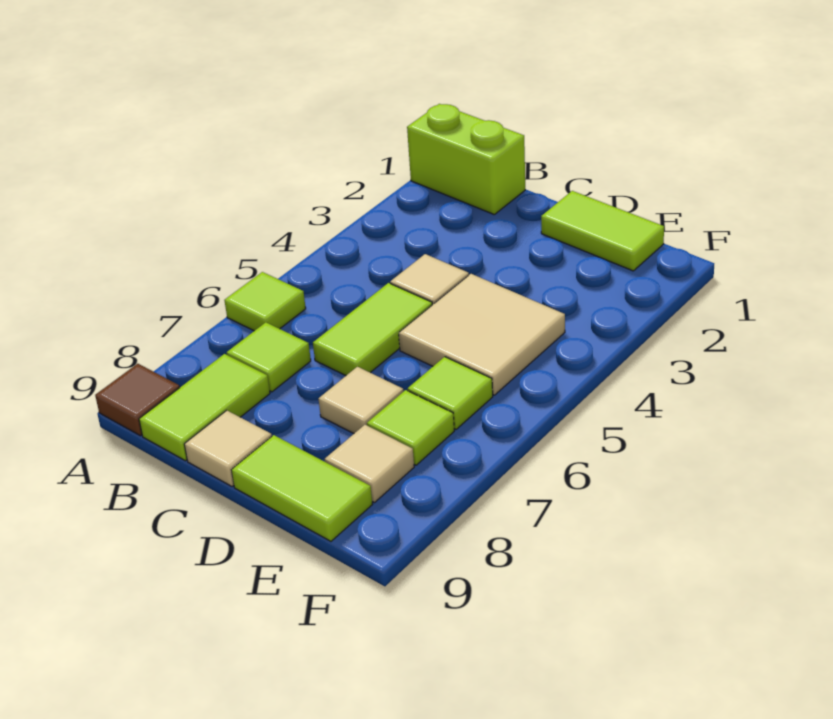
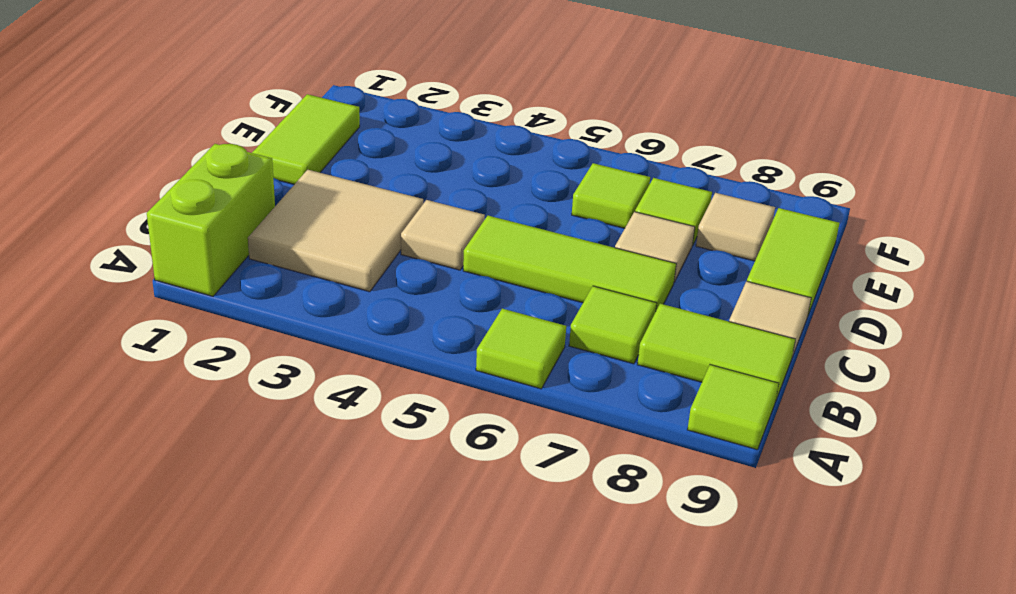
brown 1x1 tile [95,364,180,436] -> lime 1x1 tile [687,365,779,450]
lime 1x2 tile [313,283,432,376] -> lime 1x3 tile [463,216,676,310]
tan 2x2 tile [399,274,565,395] -> tan 2x2 tile moved to [248,170,423,292]

